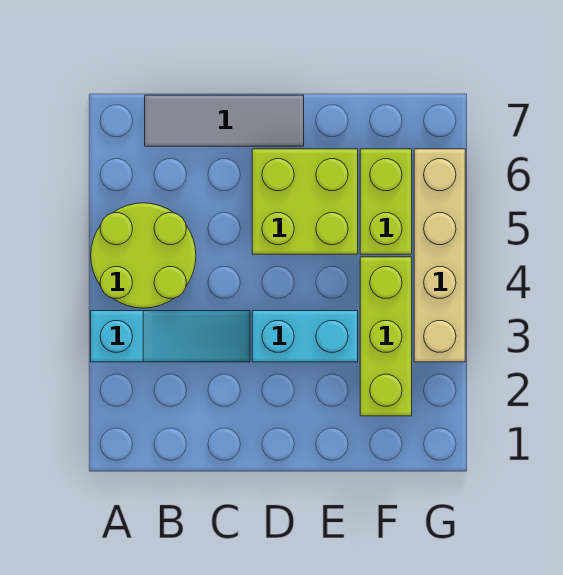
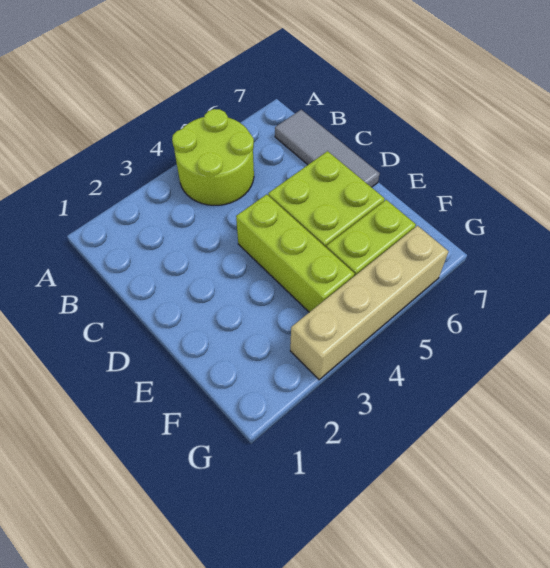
cyan 1x3 slope [91,311,250,362] -> none
cyan 1x2 brick [252,311,358,362] -> none
lime 1x3 brick [360,257,412,416] -> lime 1x3 brick turned to [236,194,354,312]

